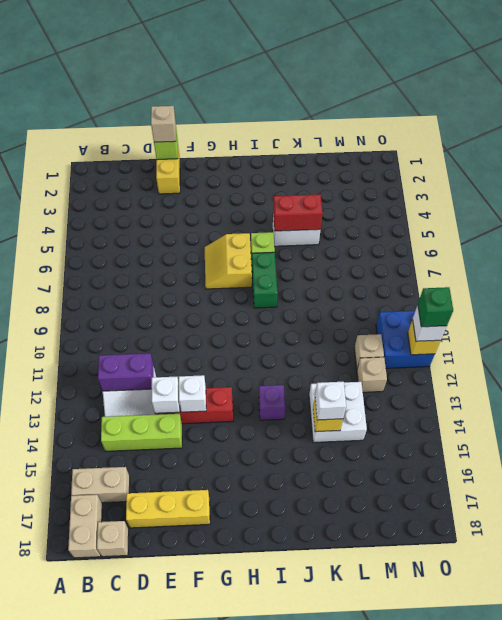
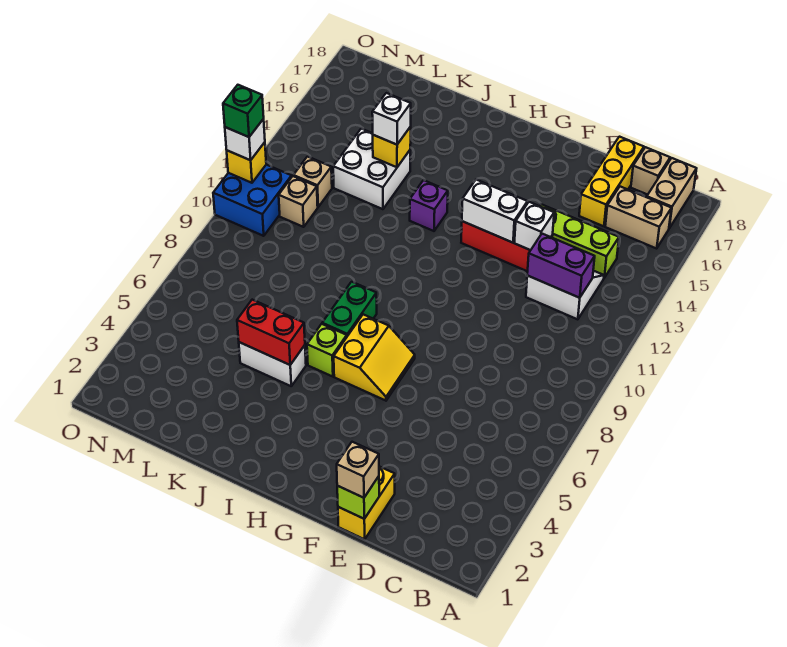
yellow 1x3 brick [126,490,210,528] -> yellow 1x3 brick turned to [579,137,644,226]
white 1x1 brick [179,375,206,412] -> white 1x2 brick [462,179,527,243]

